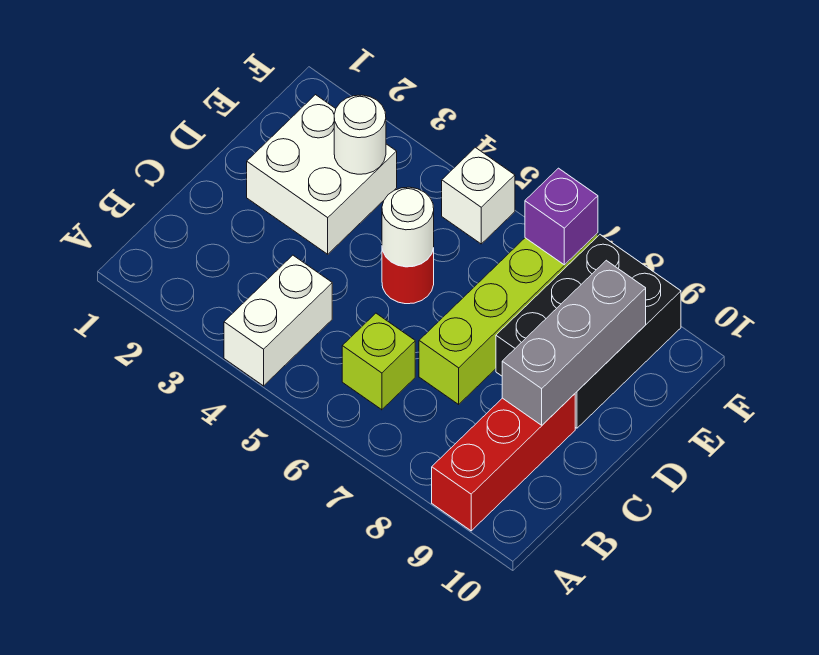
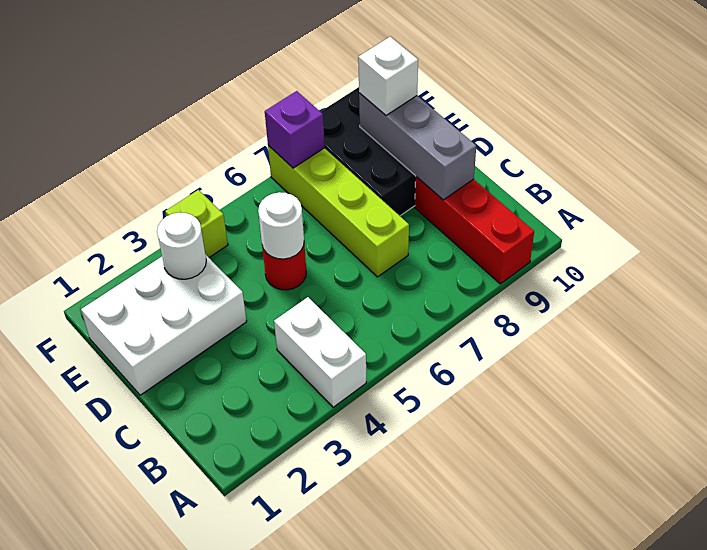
lime 1x1 brick [342,313,415,410] -> lime 1x1 brick moved to [165,190,228,257]
white 2x2 brick [247,95,397,254] -> white 2x3 brick [81,254,247,395]
white 1x1 brick [442,147,515,244] -> white 1x1 brick moved to [358,37,418,115]

